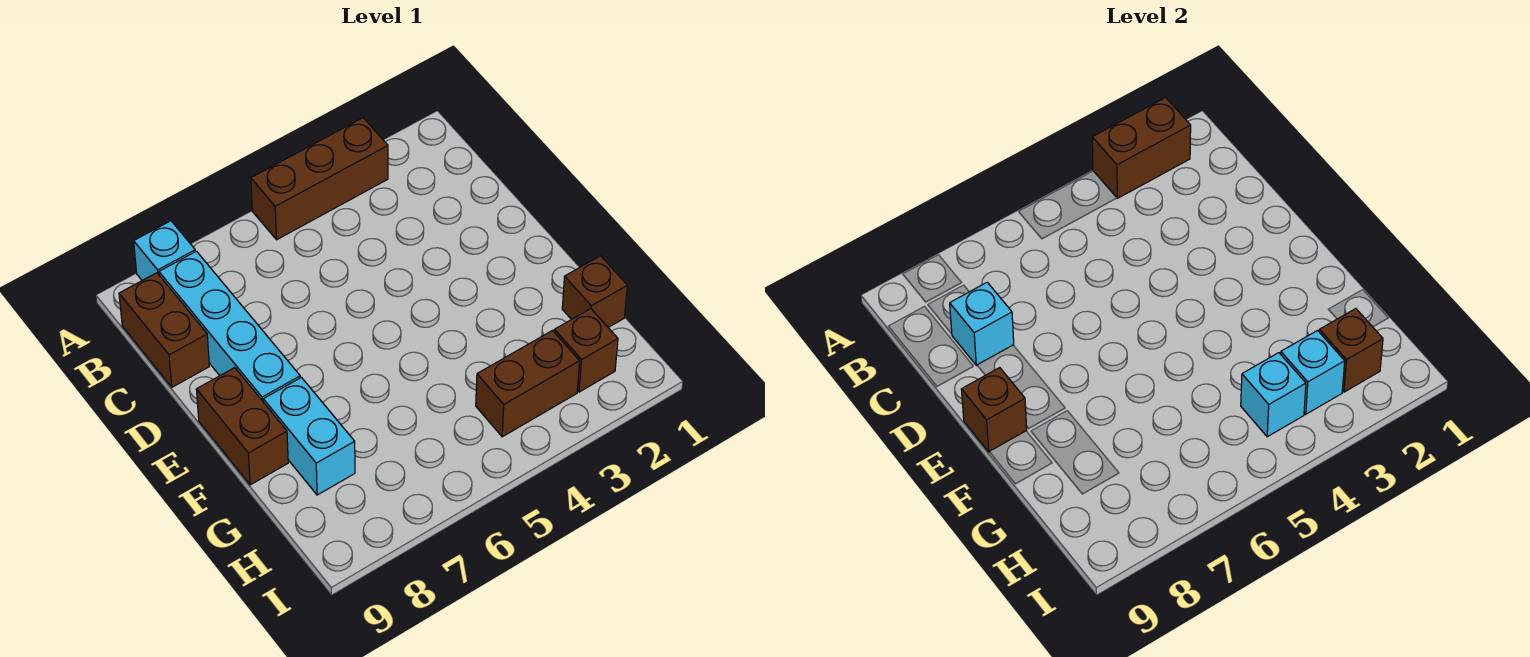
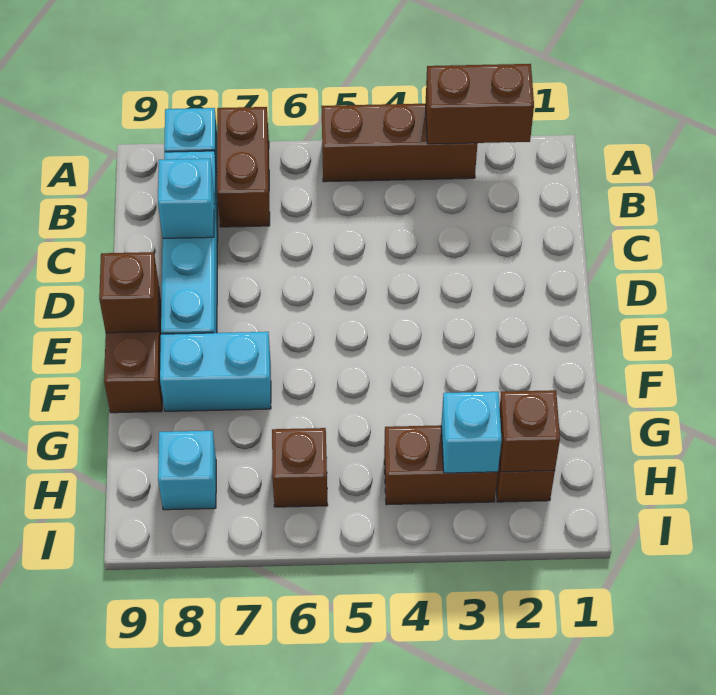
brown 1x2 brick [119,273,209,387] -> brown 1x2 brick moved to [217,107,270,227]
cyan 1x2 brick [263,378,355,495] -> cyan 1x2 brick turned to [160,332,271,411]
brown 1x1 brick [562,256,627,327] -> brown 1x1 brick moved to [272,428,328,507]
cyan 1x1 brick [1241,353,1306,437] -> cyan 1x1 brick moved to [158,431,216,510]

